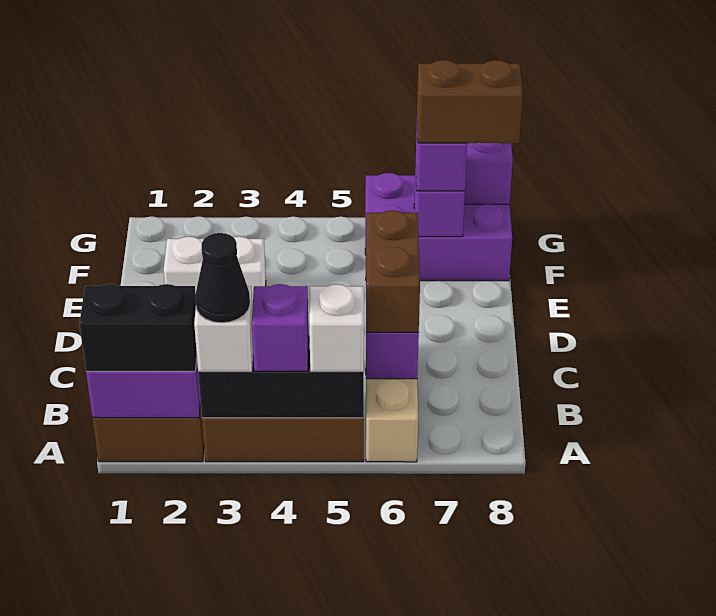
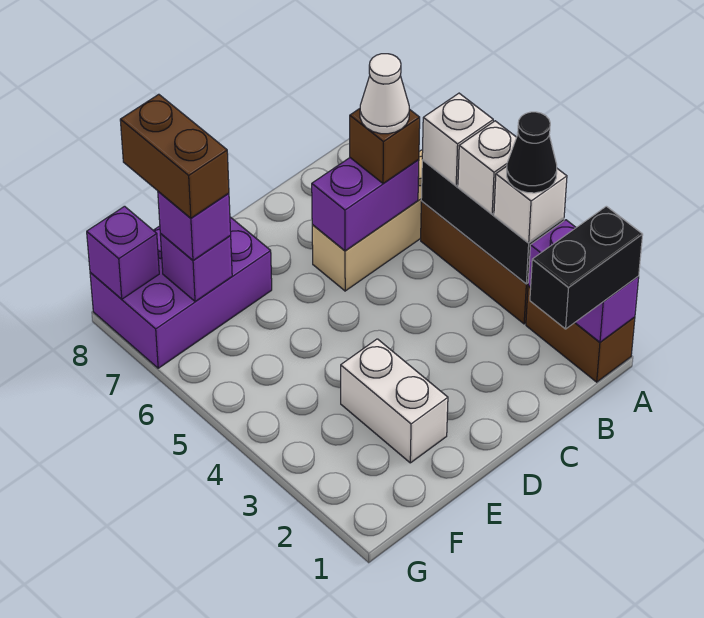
black 1x2 brick [79,284,197,371] -> black 1x2 brick turned to [530,206,643,329]
purple 1x1 brick [252,284,309,371] -> white 1x1 brick [458,121,517,214]
brown 1x2 brick [366,210,420,332] -> brown 1x1 brick [350,109,420,183]
none -> white 1x1 cone [360,54,409,134]
purple 2x3 brick [365,173,512,281] -> purple 2x3 brick turned to [90,217,272,368]

